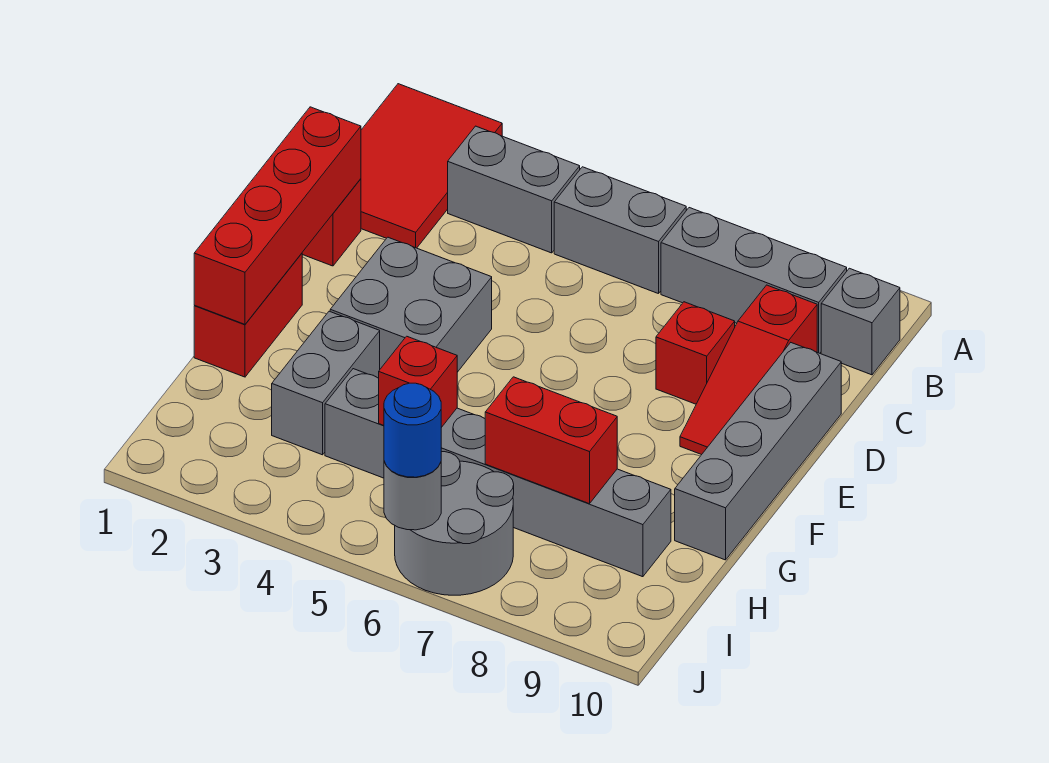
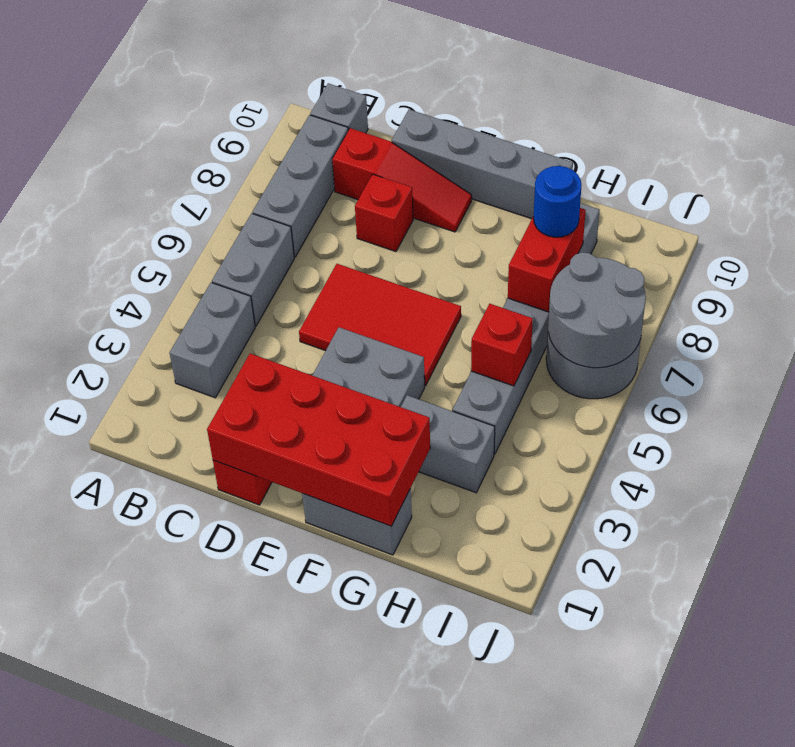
red 2x3 tile [361,84,502,248] -> red 2x3 tile moved to [299,264,461,386]
red 1x4 brick [194,107,361,324] -> red 2x4 brick [207,354,430,526]
red 1x2 brick [194,253,302,377] -> grey 1x2 brick [302,489,412,555]
grey 1x1 round brick [384,461,441,530] -> grey 2x2 round brick [548,252,646,368]
blue 1x1 round brick [384,383,441,477] -> blue 1x1 round brick moved to [534,166,582,237]

